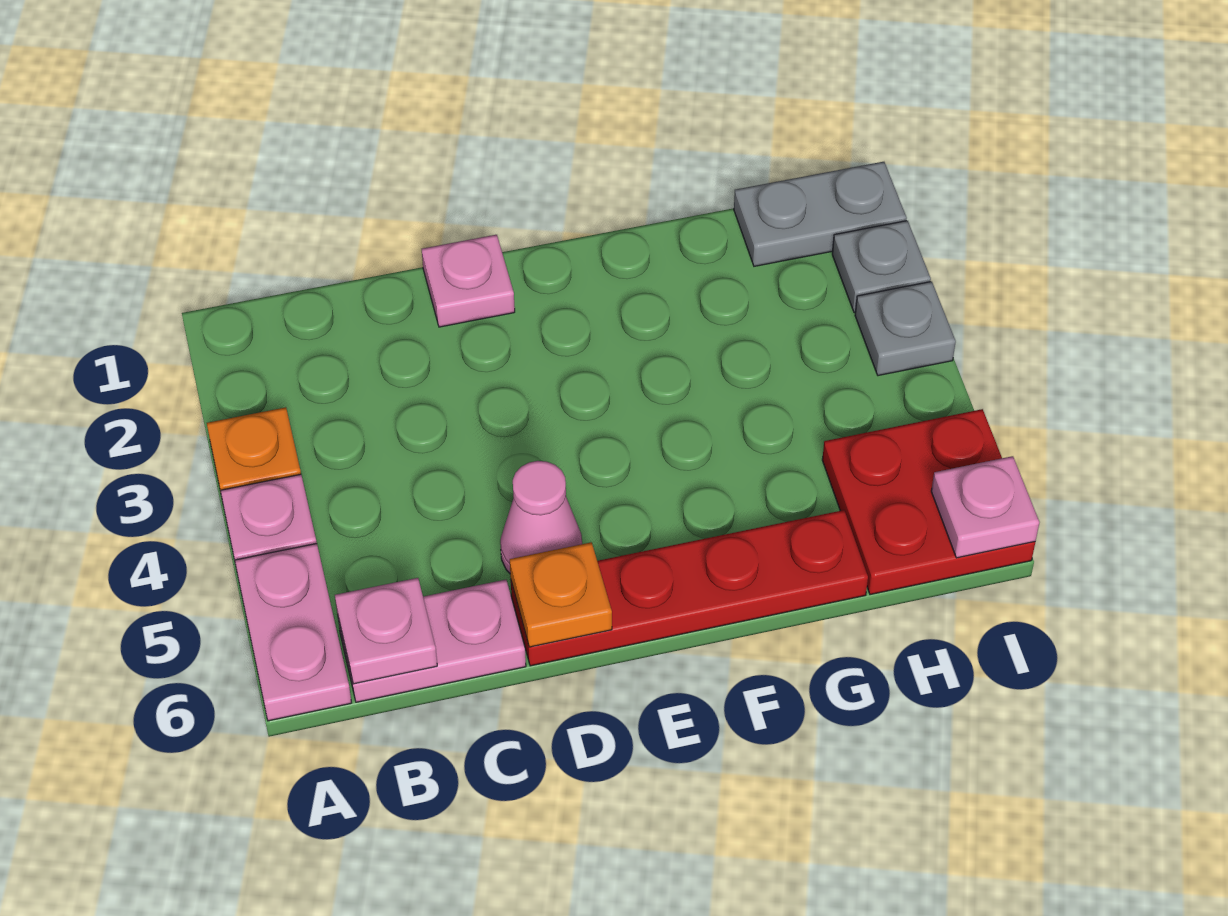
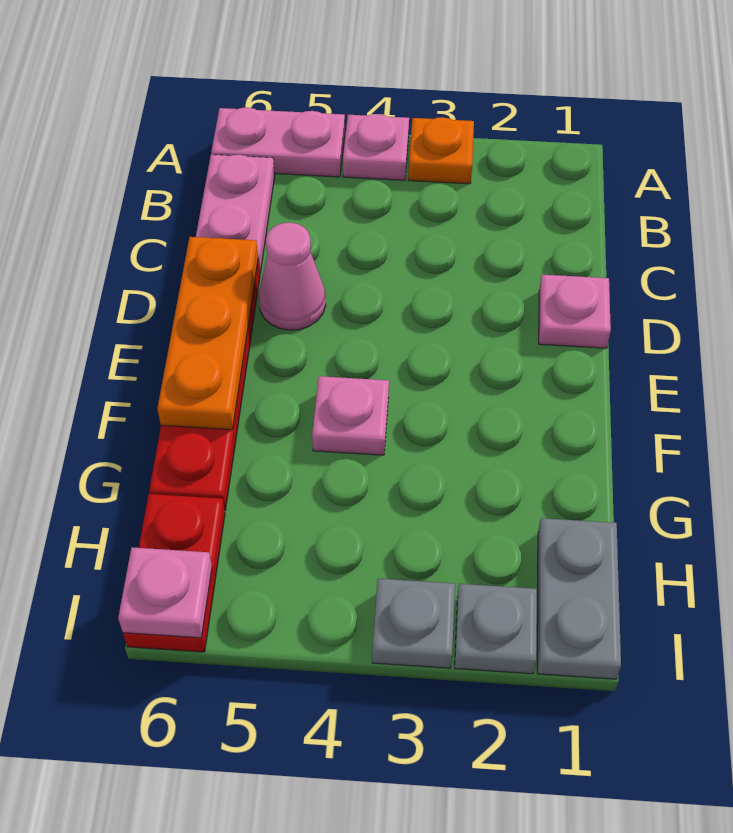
pink 1x1 plate [335,578,437,684] -> pink 1x1 plate moved to [312,376,389,455]
orange 1x1 plate [510,542,612,647] -> orange 1x3 plate [157,237,258,430]
red 2x2 plate [822,409,1035,595] -> red 1x2 plate [123,494,225,652]

